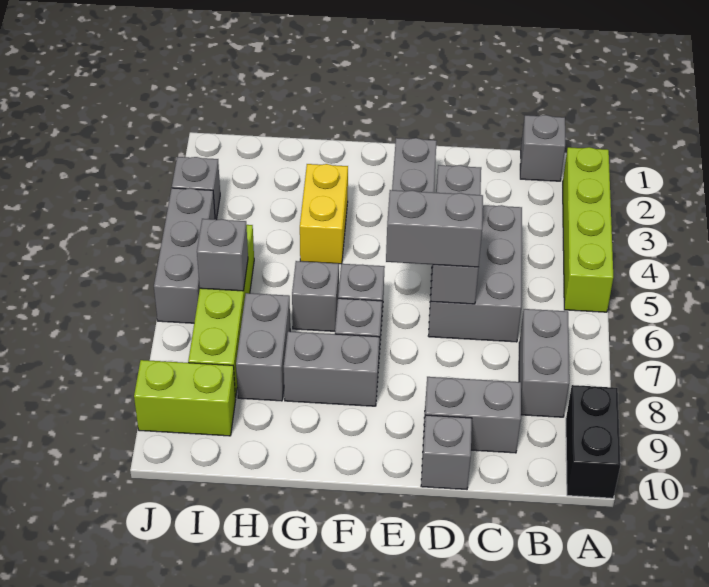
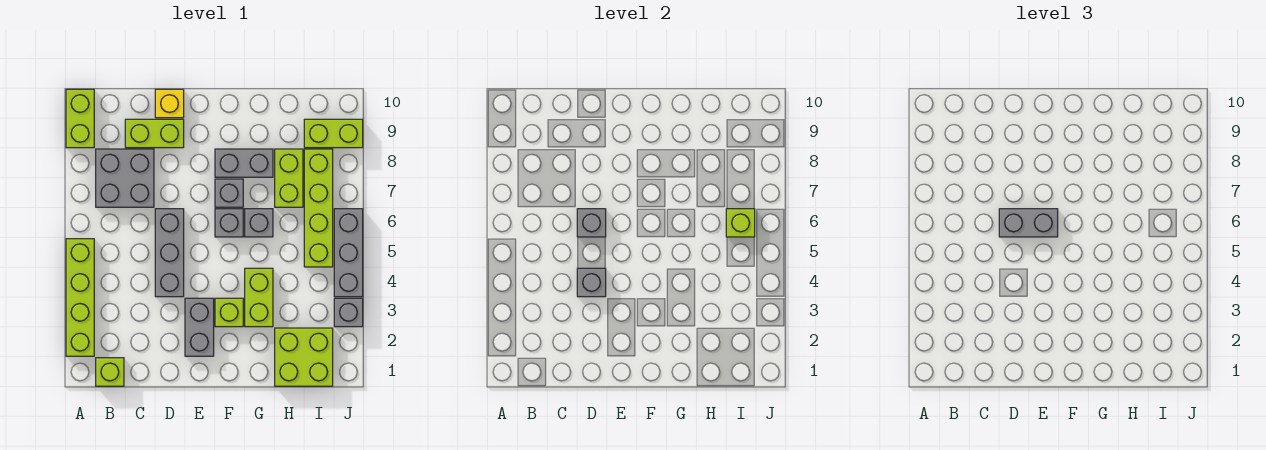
black 1x2 brick [566,385,621,498] -> lime 1x2 brick [66,89,94,148]
grey 1x1 brick [520,115,565,181] -> lime 1x1 brick [96,358,124,386]
grey 1x2 brick [519,309,569,417] -> grey 2x2 brick [96,149,154,207]
grey 2x3 brick [428,205,522,342] -> grey 1x3 brick [155,209,184,297]
grey 1x2 brick [423,377,521,453] -> lime 1x2 brick [125,119,184,148]
grey 1x1 brick [421,415,472,489] -> yellow 1x1 brick [155,89,184,118]
none -> lime 1x1 brick [215,298,243,327]
yellow 1x2 brick [300,164,348,264] -> lime 1x2 brick [245,268,273,327]
none -> lime 2x2 brick [275,328,333,386]
grey 1x2 brick [236,293,290,401] -> lime 1x2 brick [275,149,303,207]
grey 1x1 brick [197,219,248,291] -> lime 1x1 brick [726,209,755,237]

